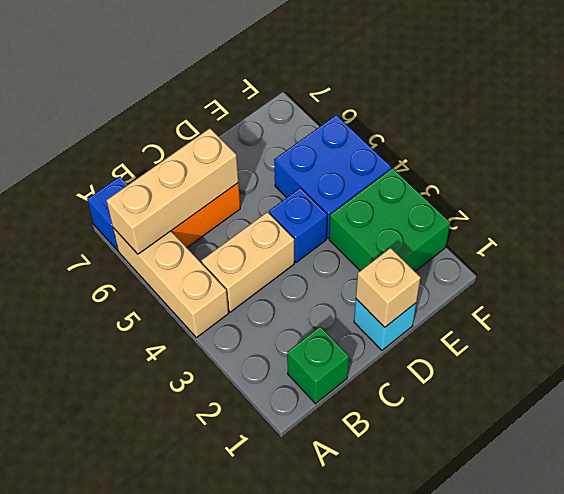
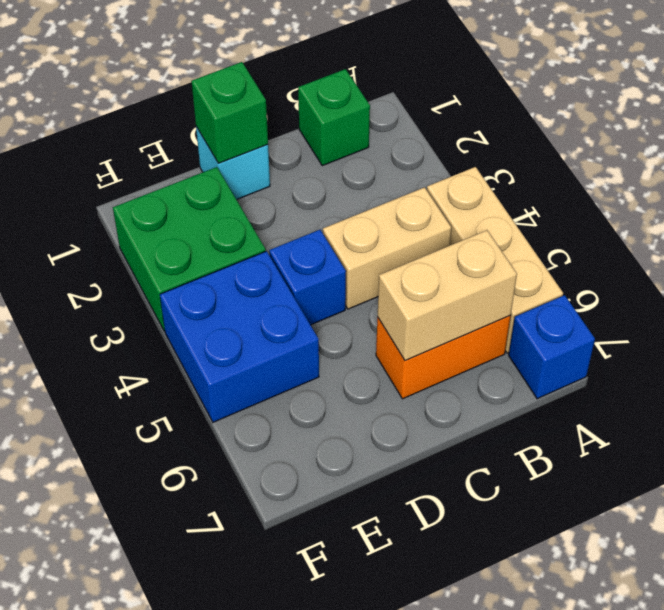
tan 1x3 brick [106,128,238,254] -> tan 1x2 brick [378,230,517,360]
tan 1x1 brick [356,248,421,327] -> green 1x1 brick [191,62,268,163]

